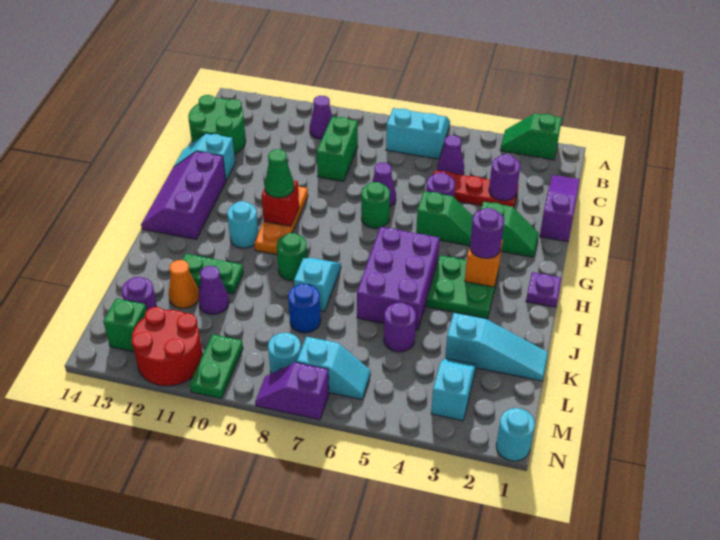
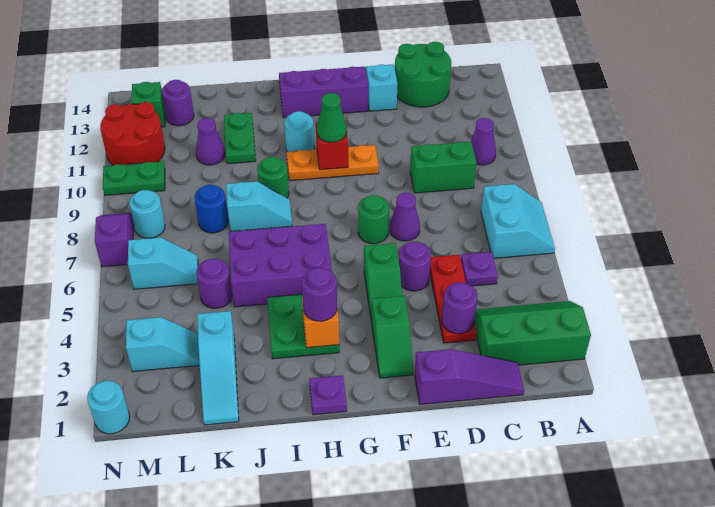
green 1x2 slope [500,113,562,160] -> green 2x3 slope [474,301,591,365]
purple 1x1 cone [437,135,464,175] -> purple 1x1 plate [461,252,498,286]
orange 1x1 cone [168,260,199,308] -> none
cyan 1x2 slope [297,337,371,400] -> cyan 1x2 slope turned to [128,237,198,289]

